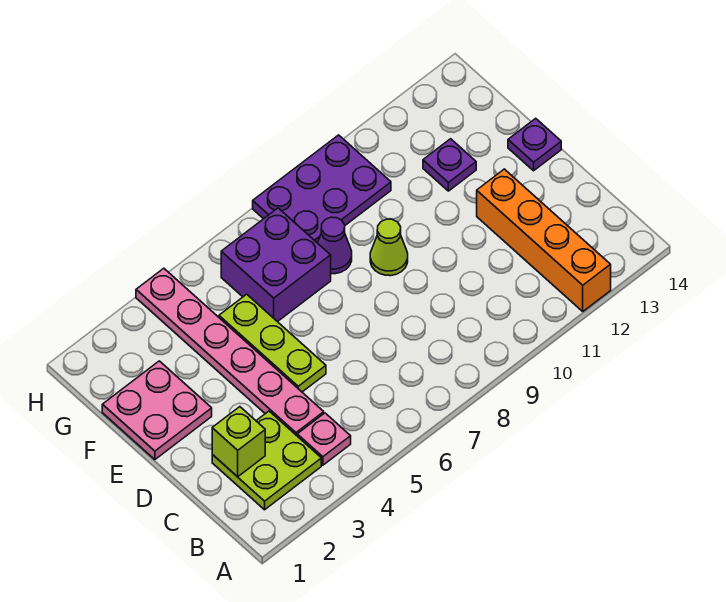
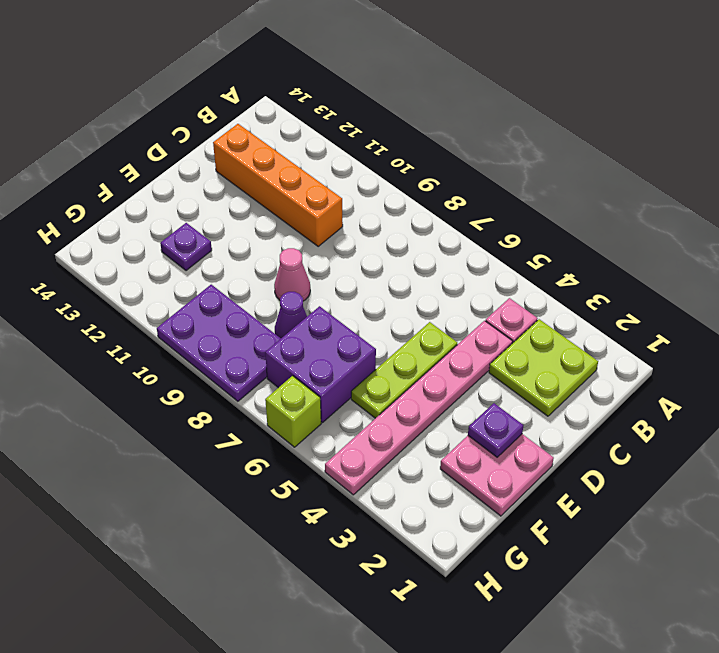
orange 1x4 brick [477,169,611,311] -> orange 1x4 brick turned to [213,124,343,246]
lime 1x1 brick [212,407,265,477] -> lime 1x1 brick moved to [265,376,321,447]
lime 1x1 cone [370,219,408,276] -> pink 1x1 cone [274,248,310,301]
purple 1x1 plate [508,118,561,171] -> purple 1x1 plate moved to [468,403,523,457]

